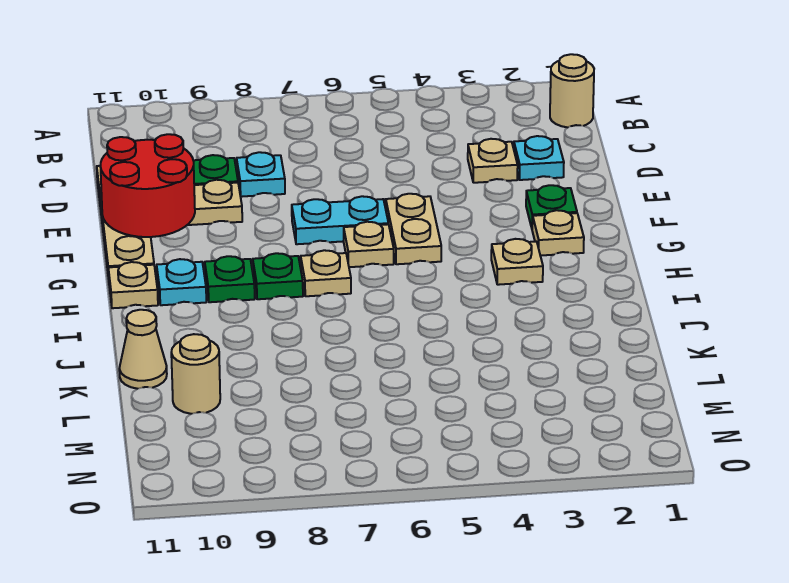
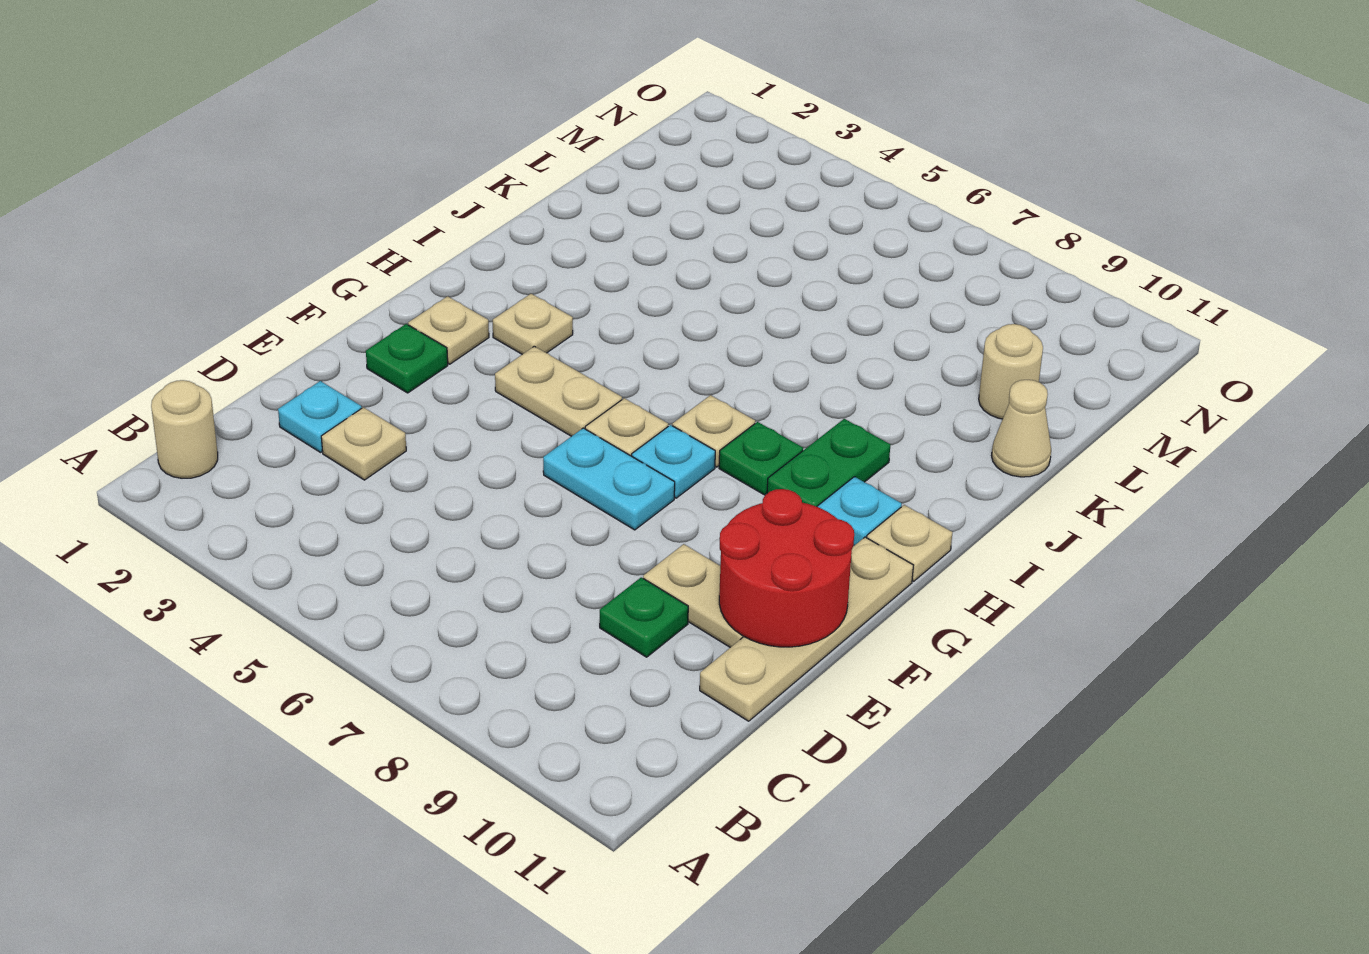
cyan 1x1 plate [237,152,285,197] -> cyan 1x1 plate moved to [632,425,715,498]
tan 1x2 plate [386,194,441,264] -> tan 1x2 plate turned to [495,346,622,436]
green 1x1 plate [205,256,255,302] -> green 1x2 plate [767,419,890,507]

